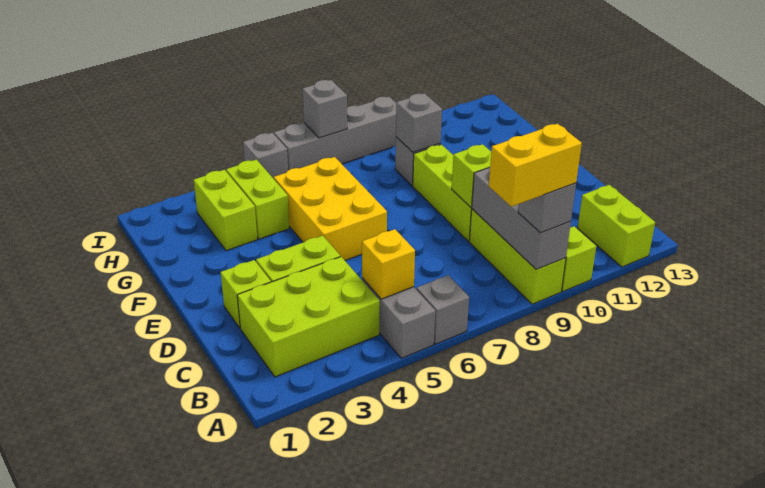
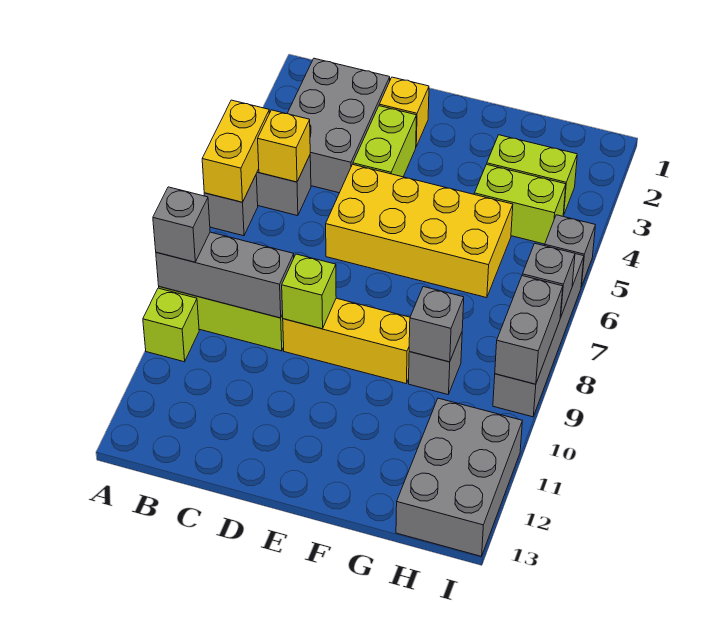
yellow 1x2 brick [489,124,582,207] -> yellow 1x2 brick moved to [202,100,269,202]
lime 1x2 brick [578,185,655,267] -> none
lime 2x3 brick [237,257,379,377] -> grey 2x3 brick [287,58,390,193]
lime 1x1 brick [221,260,271,328] -> yellow 1x1 brick [379,77,429,146]
lime 1x3 brick [413,144,472,241] -> yellow 1x3 brick [283,298,410,383]
yellow 2x3 brick [274,157,387,260] -> yellow 2x4 brick [326,164,513,298]
none -> grey 2x3 brick [396,398,522,556]
none -> grey 1x2 brick [495,276,563,384]

